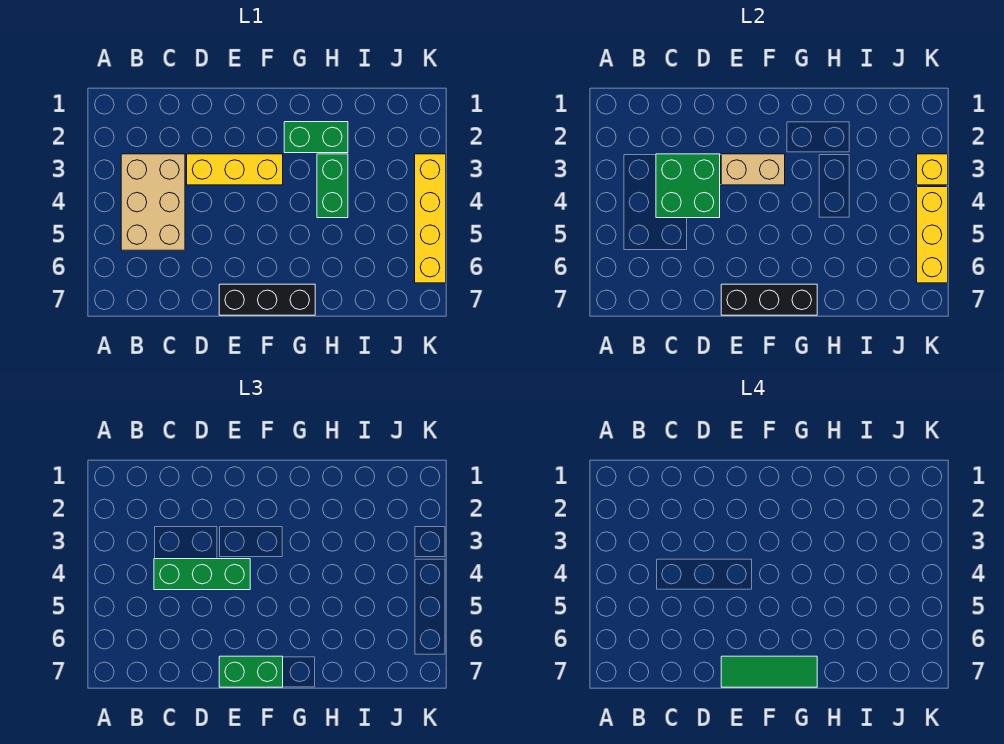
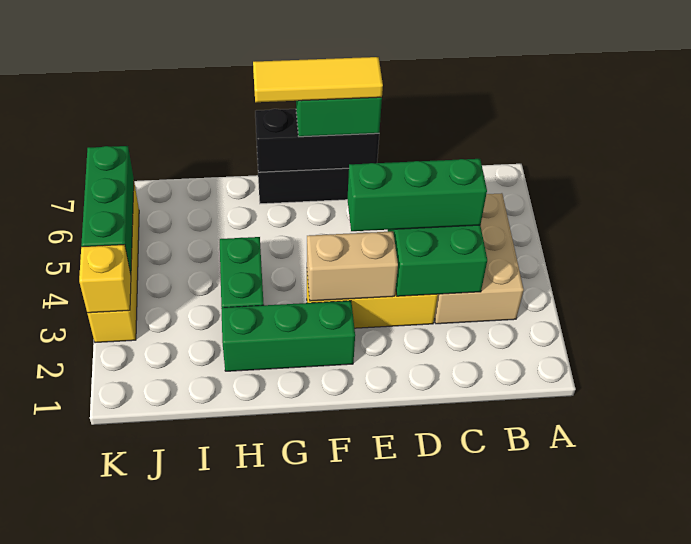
green 1x3 tile [721,656,817,687] -> yellow 1x3 tile [253,57,383,102]
green 1x2 brick [284,122,348,153] -> green 1x3 brick [221,301,355,371]
yellow 1x3 brick [917,187,948,283] -> green 1x3 brick [81,146,134,274]

